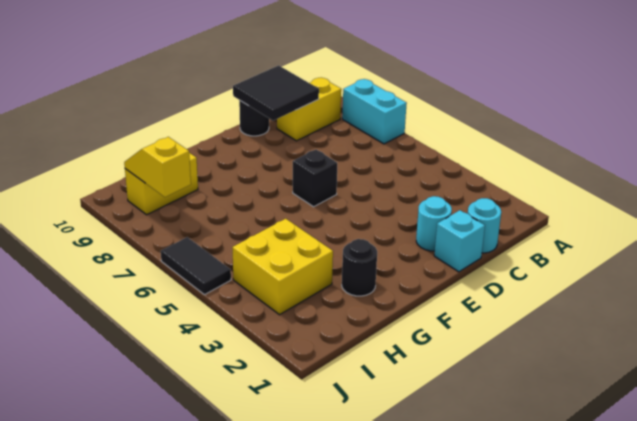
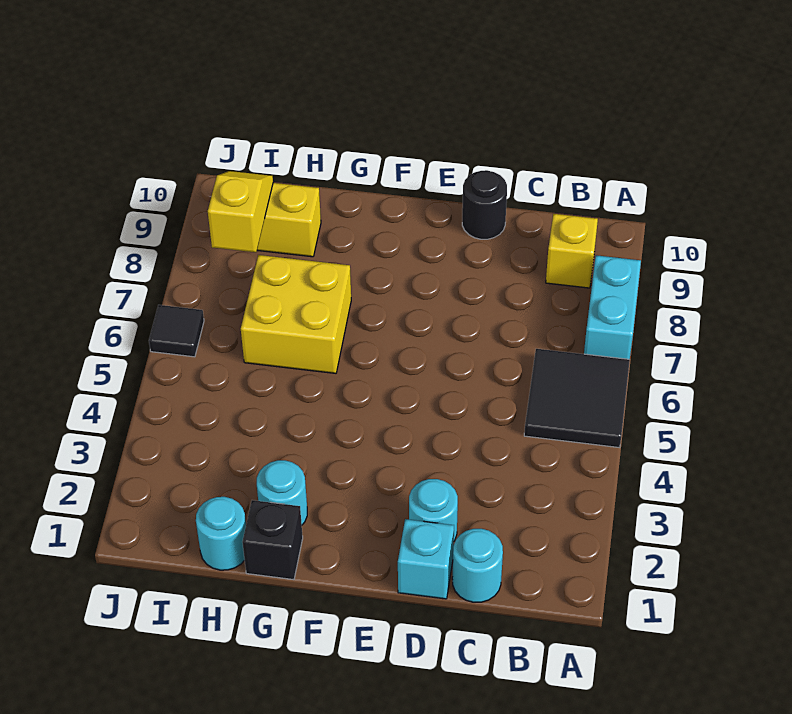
yellow 1x2 brick [277,78,341,141] -> yellow 1x1 brick [546,214,598,288]
black 2x2 tile [233,65,319,121] -> black 2x2 tile moved to [524,349,630,448]
black 1x1 brick [293,150,337,207] -> black 1x1 brick moved to [242,500,303,580]
black 1x1 round brick [342,239,377,296] -> cyan 1x1 round brick [257,460,307,525]
none -> cyan 1x1 round brick [196,497,246,570]
yellow 2x2 brick [232,219,333,315] -> yellow 2x2 brick moved to [241,255,351,373]
black 1x2 tile [161,237,231,295] -> black 1x1 tile [149,305,204,357]

